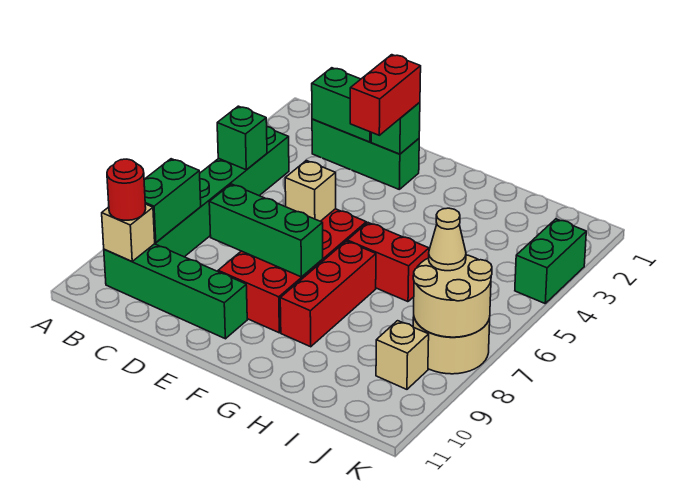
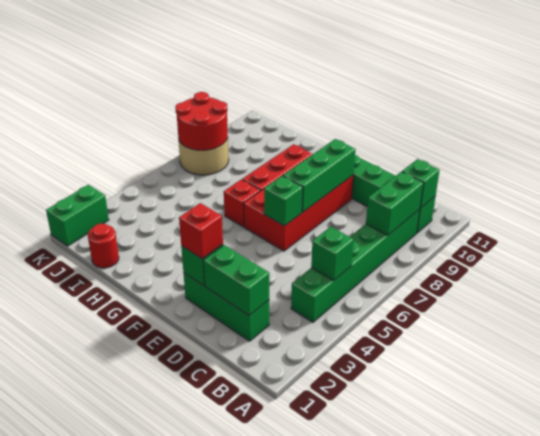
tan 1x1 brick [102,204,155,261] -> green 1x1 brick [402,159,440,208]
red 1x1 round brick [107,159,146,220] -> red 1x1 round brick moved to [88,224,119,268]
green 1x3 brick [209,184,323,277] -> green 1x3 brick turned to [283,139,356,212]
red 1x2 brick [350,55,421,135] -> red 1x1 brick [179,203,223,259]
tan 1x1 brick [285,161,336,221] -> green 1x1 brick [264,176,303,226]
red 1x2 brick [347,223,429,302] -> red 1x1 brick [224,179,260,227]
tan 2x2 round brick [413,255,492,337] -> red 2x2 round brick [175,92,228,150]
tan 1x1 cone [429,208,466,271] -> none
tan 1x1 brick [376,321,429,389] -> none
green 1x2 brick [515,219,586,303] -> green 1x2 brick moved to [46,185,109,246]

